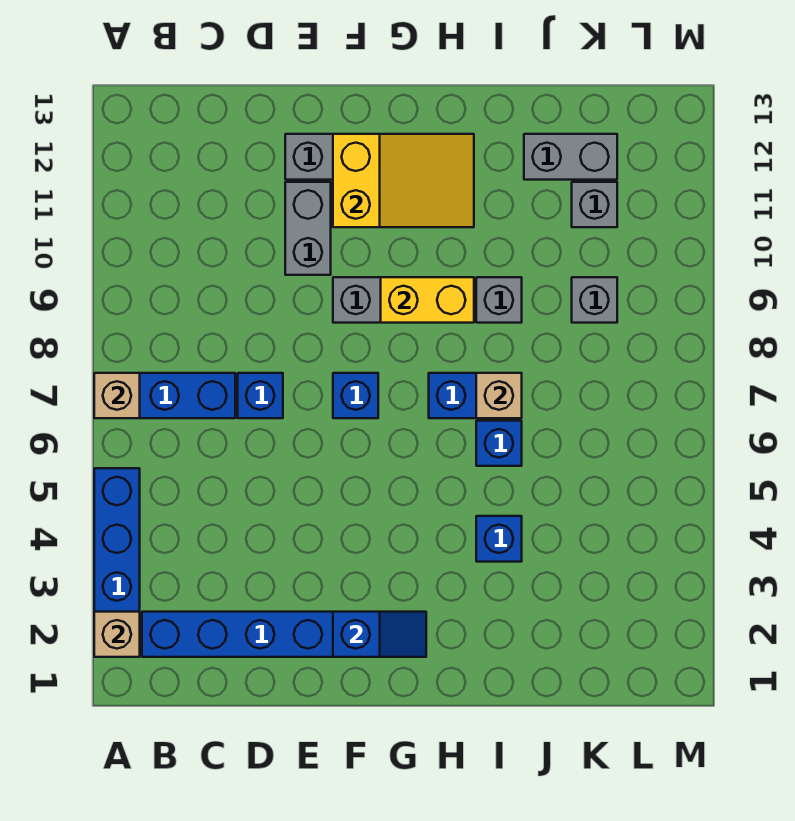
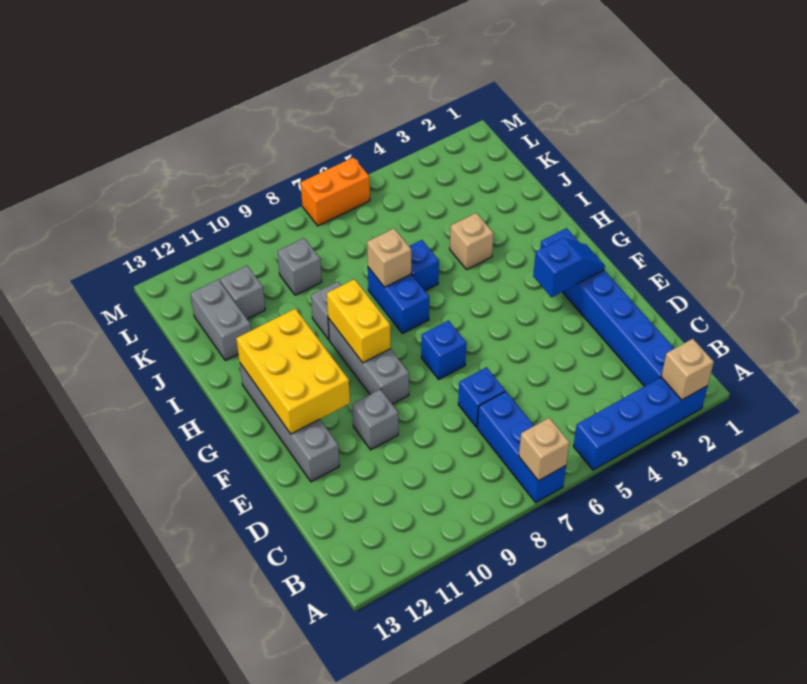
grey 1x2 brick [285,182,331,275] -> grey 1x1 brick [352,389,398,450]
blue 1x2 slope [333,612,426,657] -> blue 1x2 slope turned to [533,238,605,297]
yellow 2x3 slope [333,134,474,227] -> yellow 2x3 brick [236,309,350,434]
blue 1x1 brick [476,516,522,562] -> tan 1x1 brick [450,213,494,269]
none -> orange 1x2 brick [301,157,370,226]

